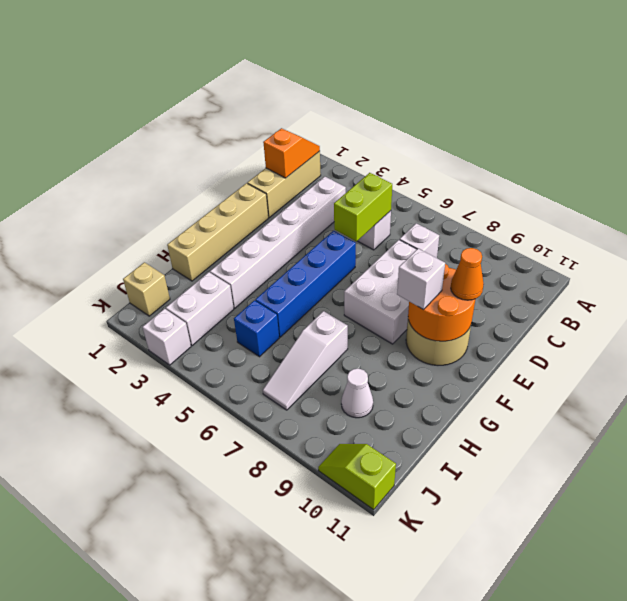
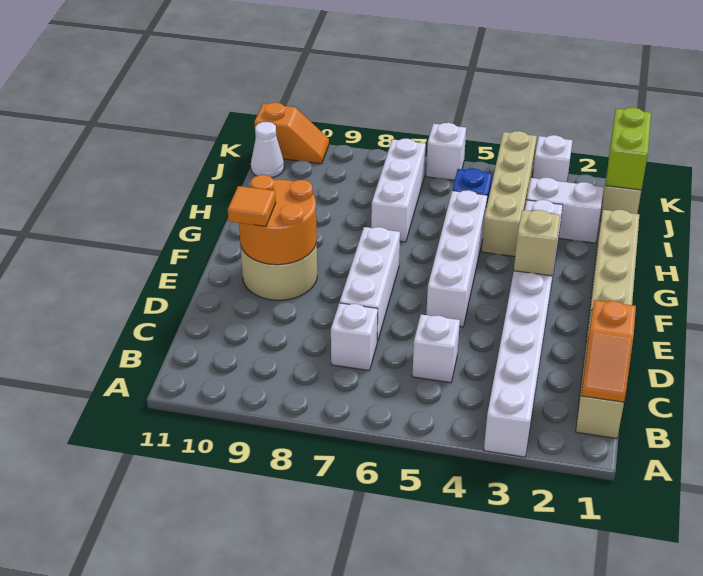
white 1x6 brick [210,177,346,308] -> white 1x8 brick [484,200,563,457]
lime 1x2 brick [334,173,392,241] -> lime 1x2 brick moved to [606,108,651,190]
white 2x3 brick [344,240,417,344] -> white 1x3 brick [340,227,400,342]
blue 1x4 brick [255,231,356,337] -> white 1x4 brick [426,190,487,327]
orange 1x1 cone [451,248,484,300] -> orange 1x1 tile [228,186,276,227]
none -> tan 1x1 brick [514,210,560,276]
white 1x1 brick [397,249,445,310] -> white 1x1 brick moved to [426,123,466,180]
none -> tan 1x4 brick [482,131,537,256]
white 1x3 slope [263,311,348,410] -> white 1x3 brick [371,139,426,242]
white 1x2 brick [166,272,234,346] -> white 1x2 brick turned to [527,178,604,243]
white 1x1 cone [341,369,373,418] -> white 1x1 cone moved to [251,122,284,178]
lime 1x2 slope [318,444,396,510] -> orange 1x2 slope [254,102,329,164]

